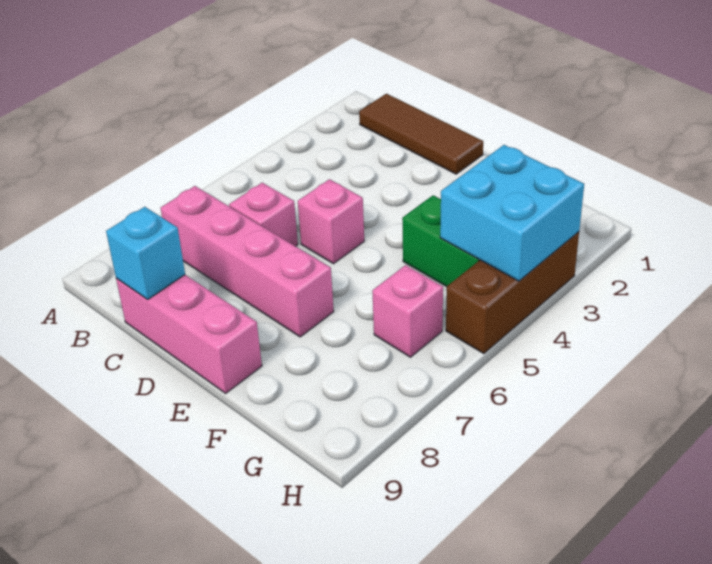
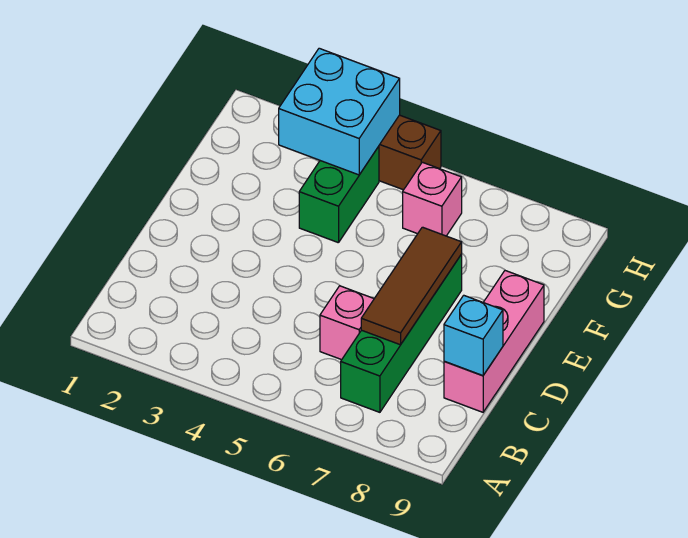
brown 1x3 tile [359,94,483,174] -> brown 1x3 tile moved to [361,227,462,345]
pink 1x4 brick [161,186,334,337] -> green 1x4 brick [341,254,462,412]
pink 1x1 brick [298,179,364,264] -> none

